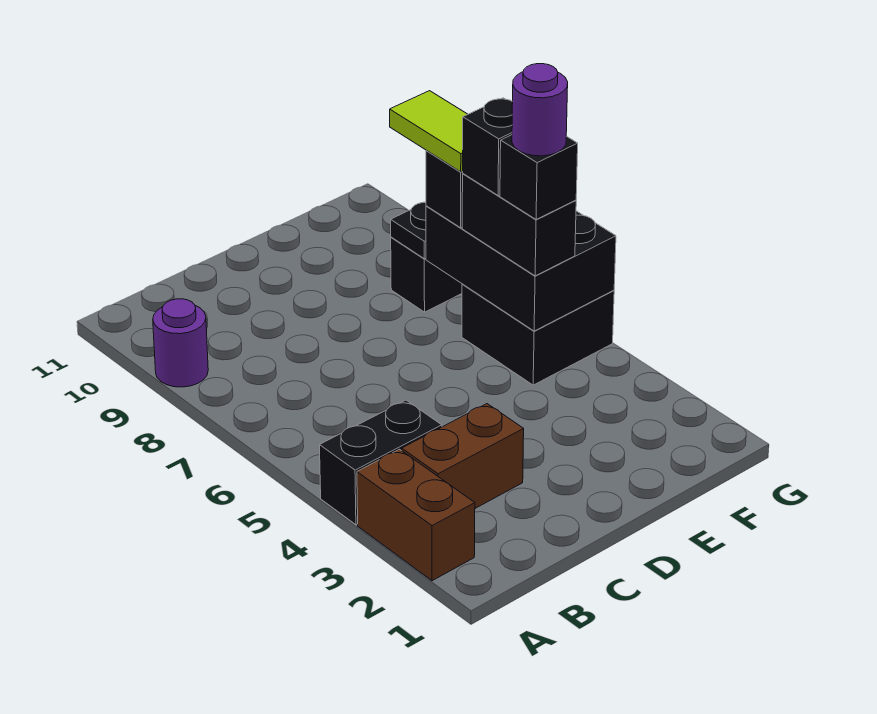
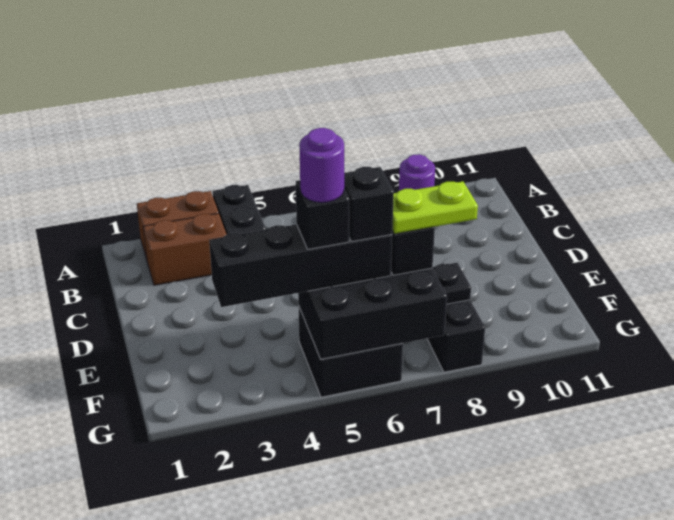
brown 1x2 brick [402,404,524,508] -> brown 1x2 brick turned to [143,213,227,285]
black 1x2 brick [462,174,576,276] -> black 1x4 brick [209,224,392,307]
lime 1x2 tile [390,91,468,172] -> lime 1x2 plate [392,181,478,234]

